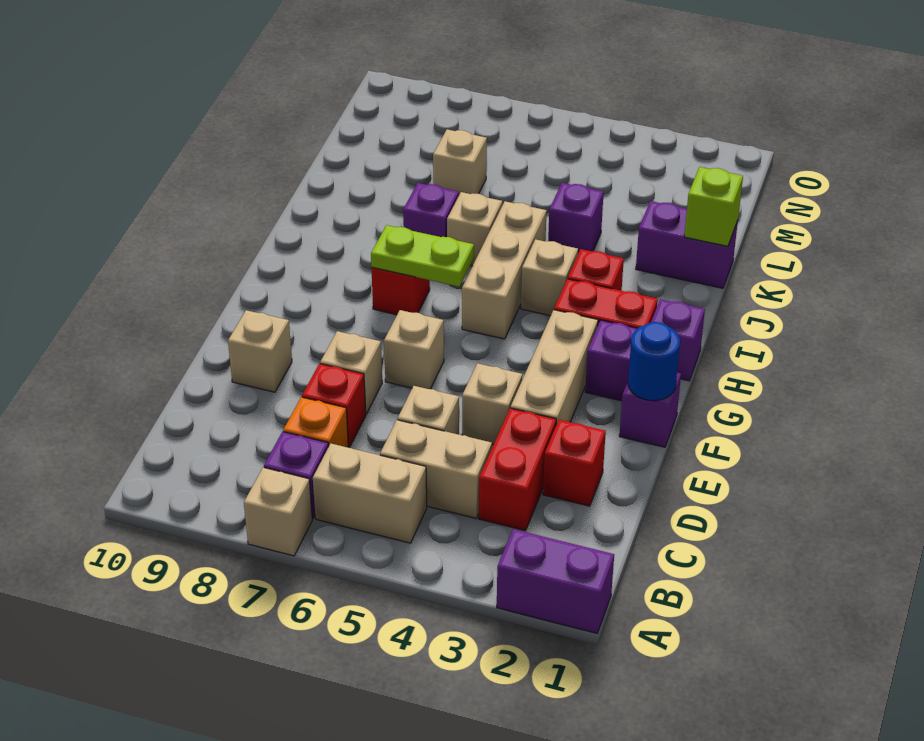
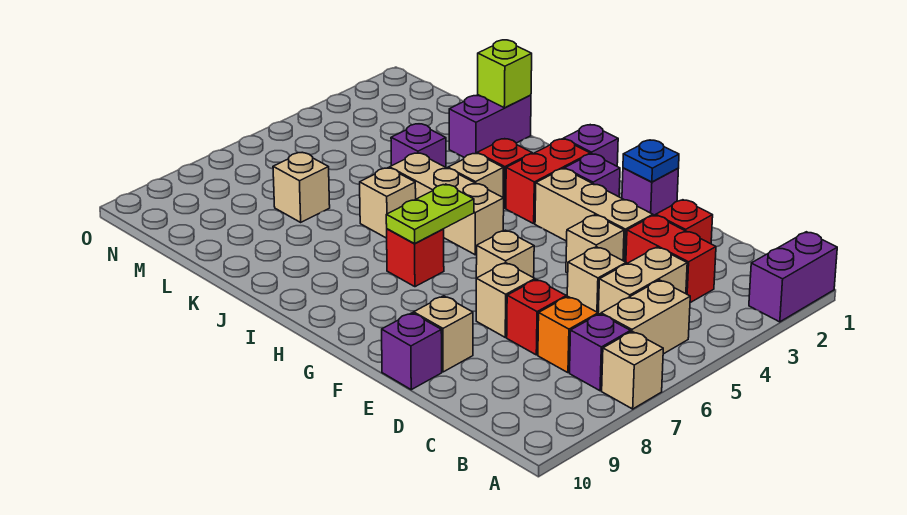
blue 1x1 round brick [628,322,680,401] -> blue 1x1 plate [623,140,679,182]
purple 1x1 brick [403,183,459,237] -> purple 1x1 brick moved to [382,313,442,390]

